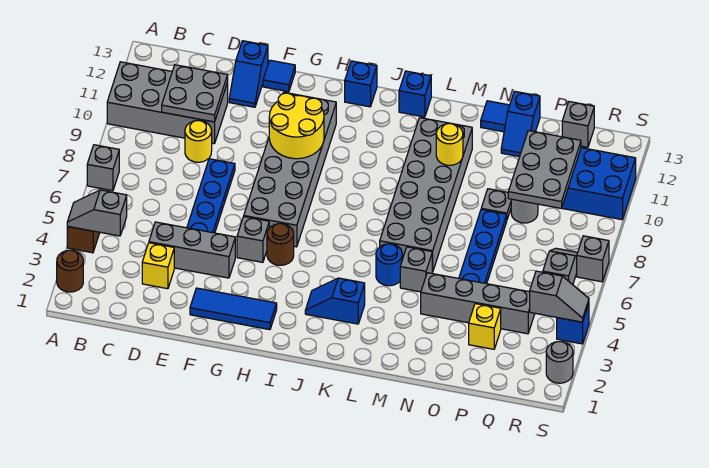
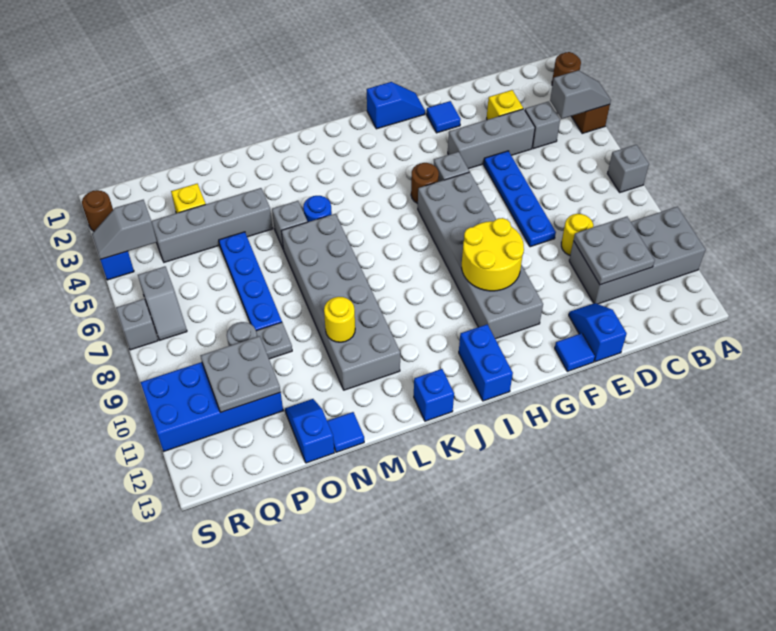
blue 1x3 tile [190,288,277,330] -> blue 1x1 tile [427,101,461,133]
blue 1x1 brick [345,61,377,107] -> blue 1x2 brick [459,324,513,401]
blue 1x2 slope [305,278,365,324] -> blue 1x2 slope moved to [367,82,425,129]
grey 2x3 plate [508,131,581,208] -> grey 2x2 plate [201,336,280,413]
grey 1x1 brick [562,102,594,147] -> grey 1x1 brick moved to [525,101,560,149]
grey 1x1 round brick [546,342,573,383] -> brown 1x1 round brick [82,190,113,231]

